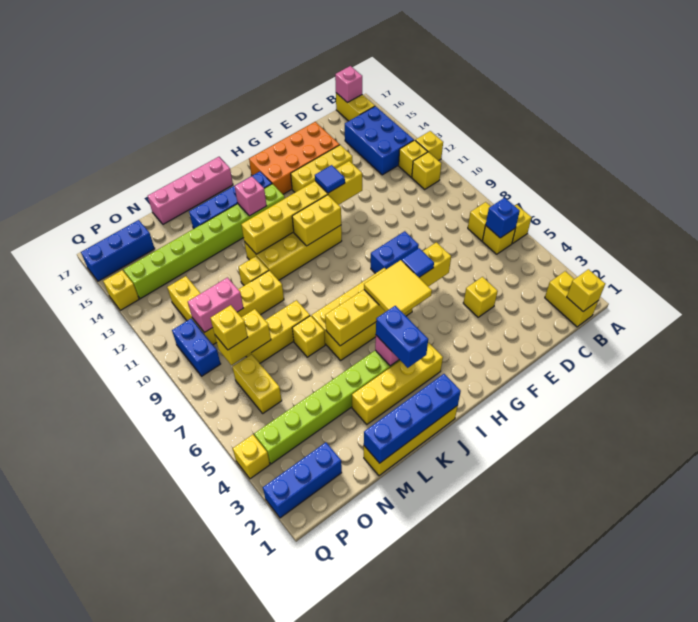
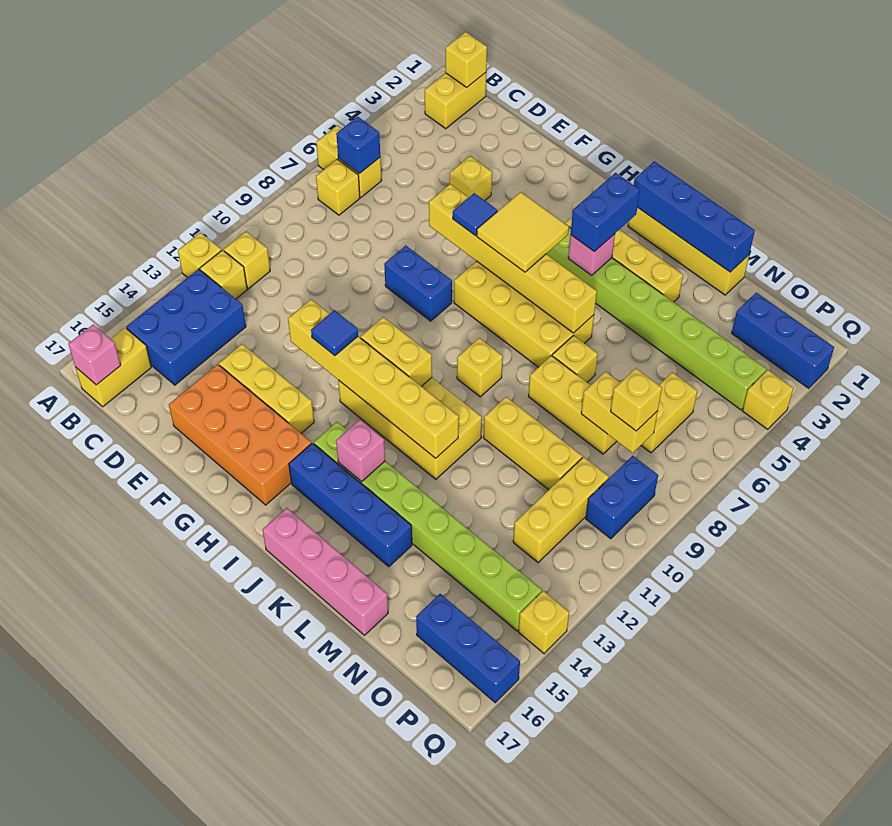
yellow 1x1 brick [238,256,269,286] -> yellow 1x1 brick moved to [457,338,503,397]
pink 1x2 brick [188,278,243,332] -> none

